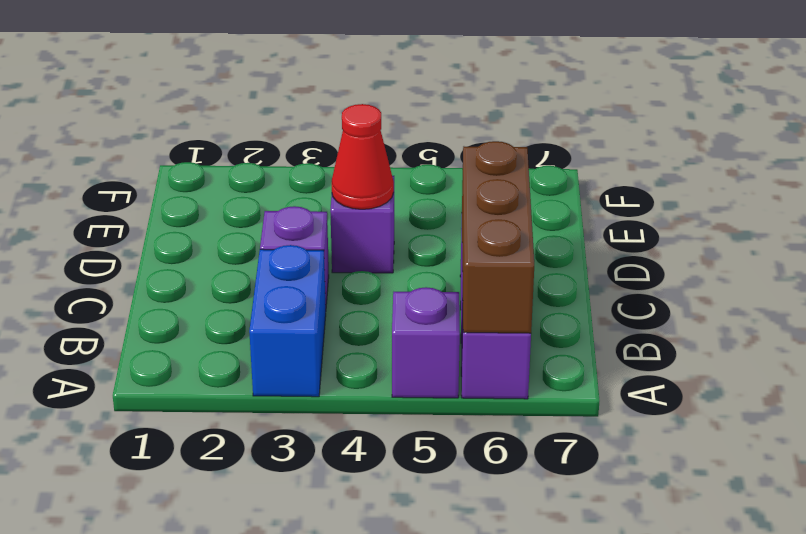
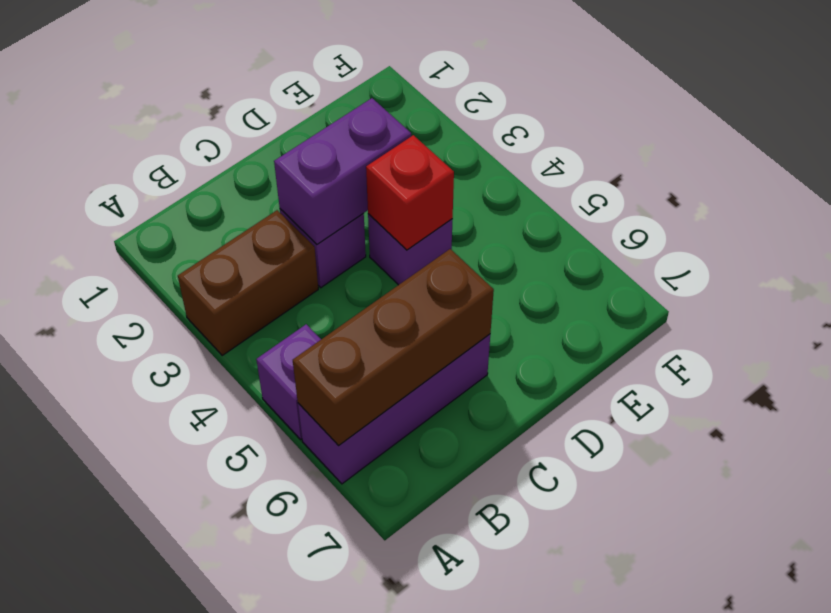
blue 1x2 brick [249,245,326,397] -> brown 1x2 brick [178,210,318,355]
none -> purple 1x2 brick [274,98,411,244]
red 1x1 cone [332,104,394,209] -> red 1x1 brick [366,135,454,250]

